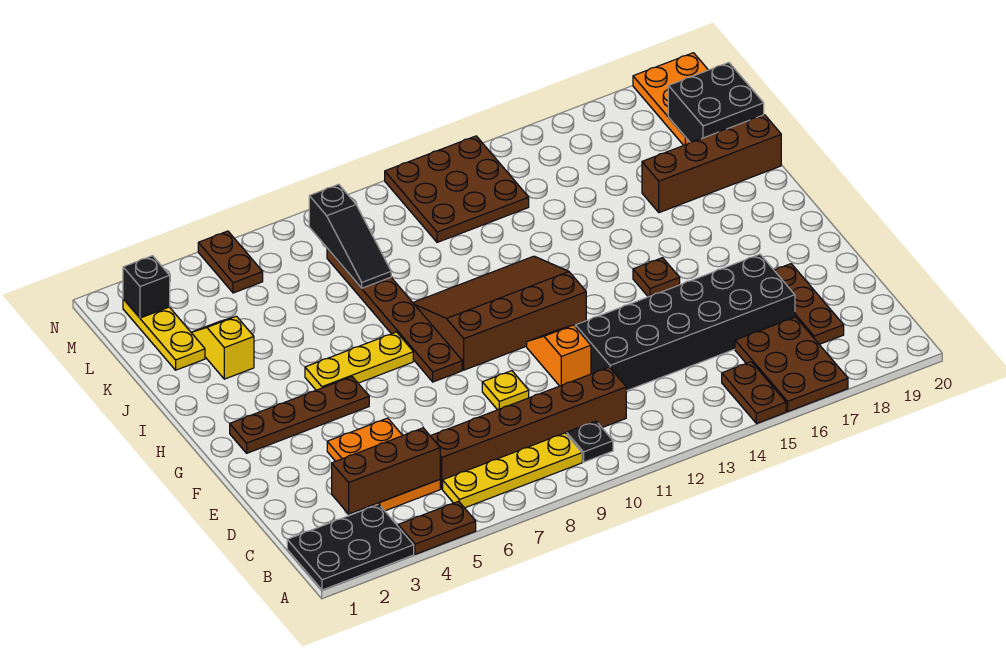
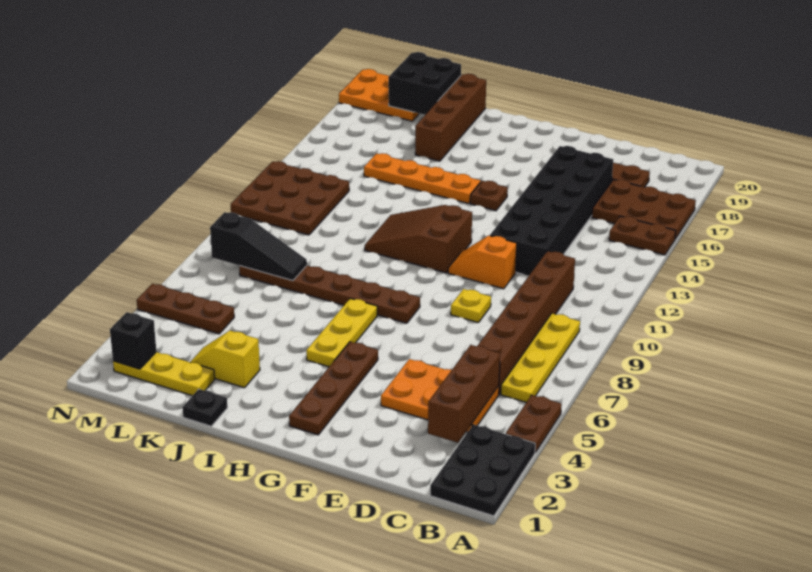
black 1x1 plate [567,421,613,462] -> black 1x1 plate moved to [182,389,227,426]
brown 3x4 slope [413,256,586,370] -> brown 2x3 slope [365,205,472,273]
none -> orange 1x4 plate [364,153,481,204]
brown 1x2 plate [198,231,263,293] -> brown 1x3 plate [137,284,234,334]

